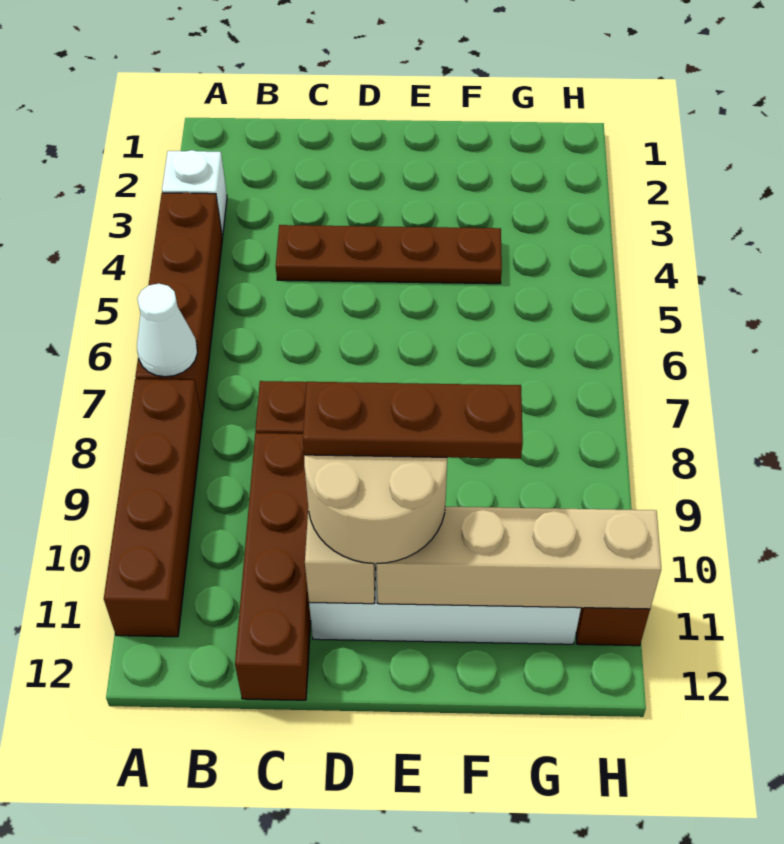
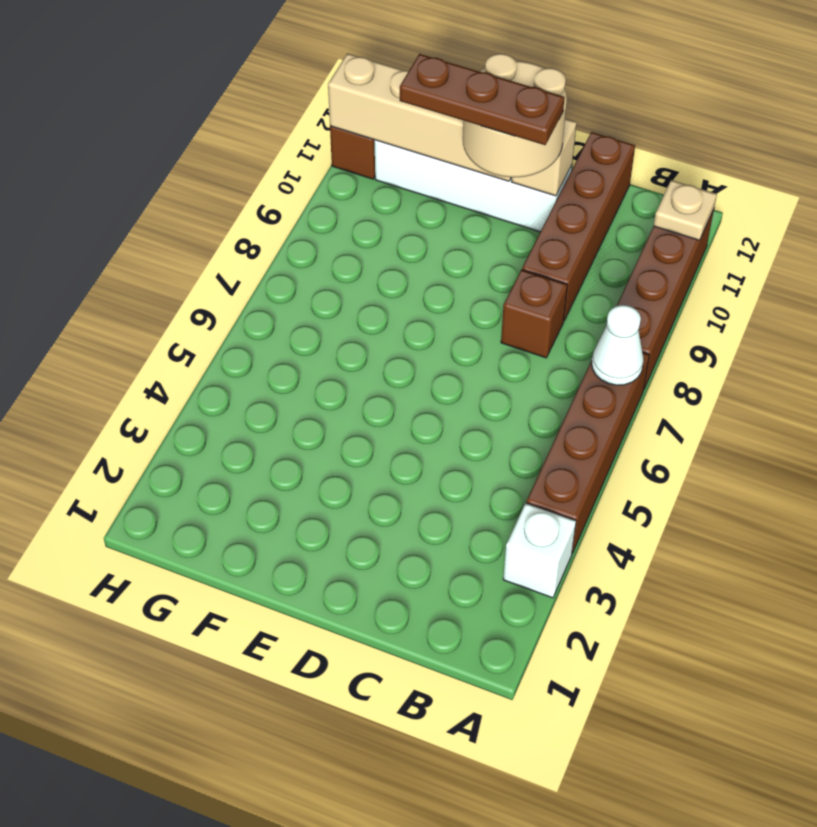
none -> tan 1x1 plate [654,180,717,240]
brown 1x4 plate [276,225,502,284] -> none

